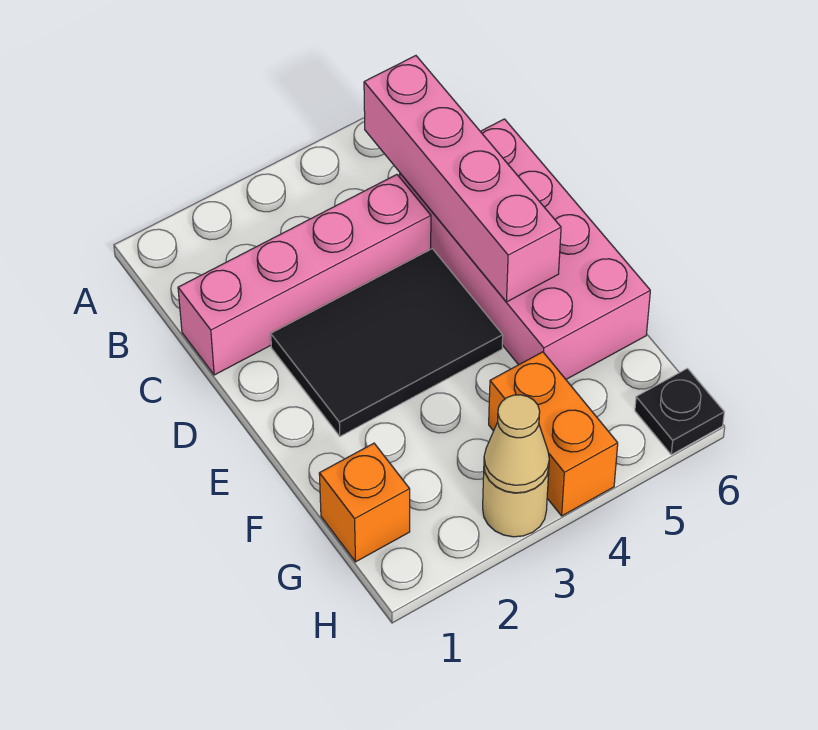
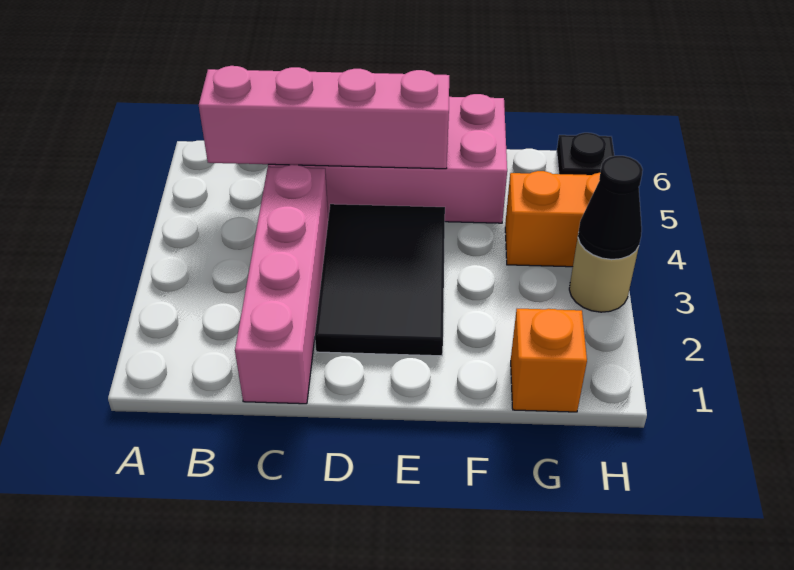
tan 1x1 cone [484,395,549,493] -> black 1x1 cone [578,156,643,260]

